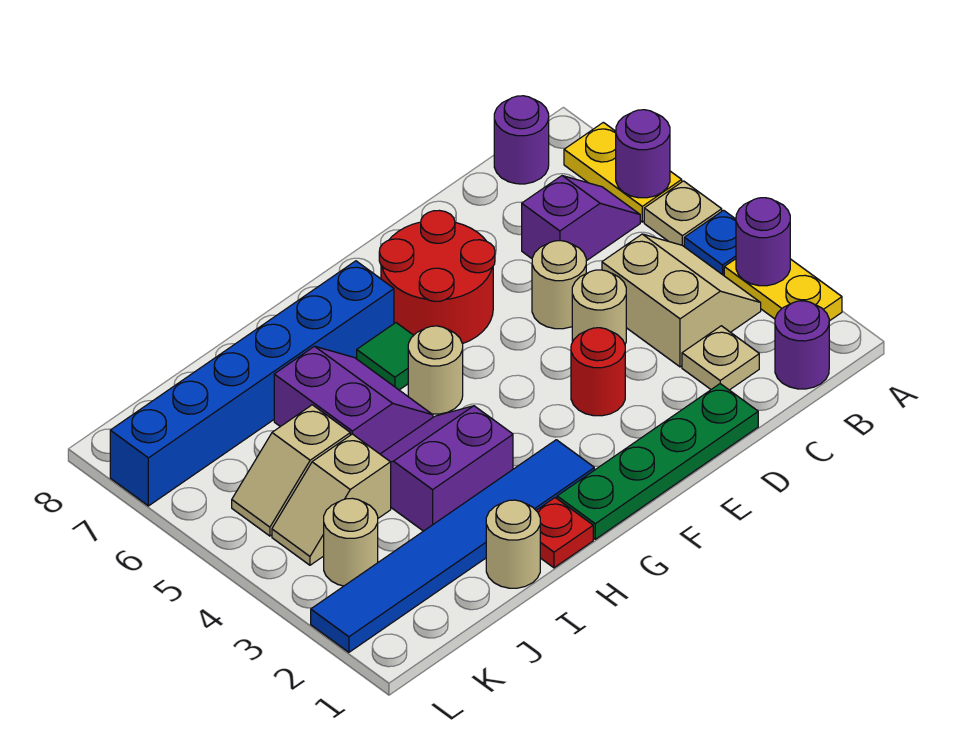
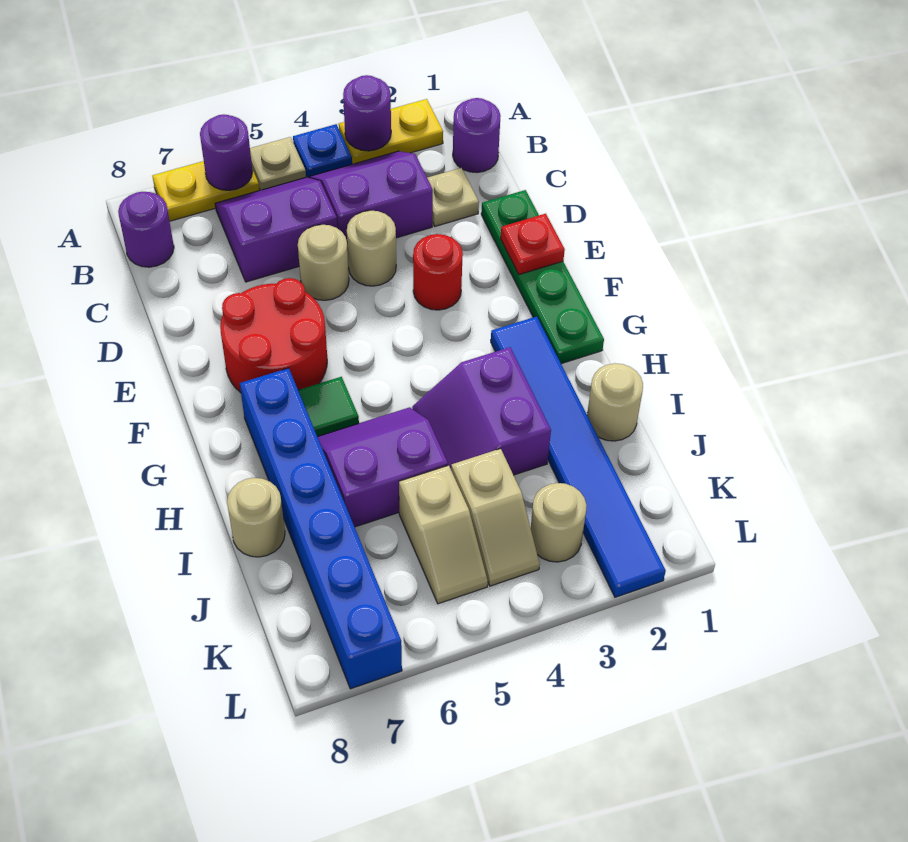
tan 2x2 slope [602,234,761,367] -> purple 2x2 slope [309,151,433,251]
purple 1x2 slope [522,176,640,261] -> purple 2x2 slope [215,177,337,282]
tan 1x1 round brick [408,326,463,414] -> tan 1x1 round brick moved to [227,478,285,557]
red 1x1 plate [536,498,593,568] -> red 1x1 plate moved to [501,214,565,275]

